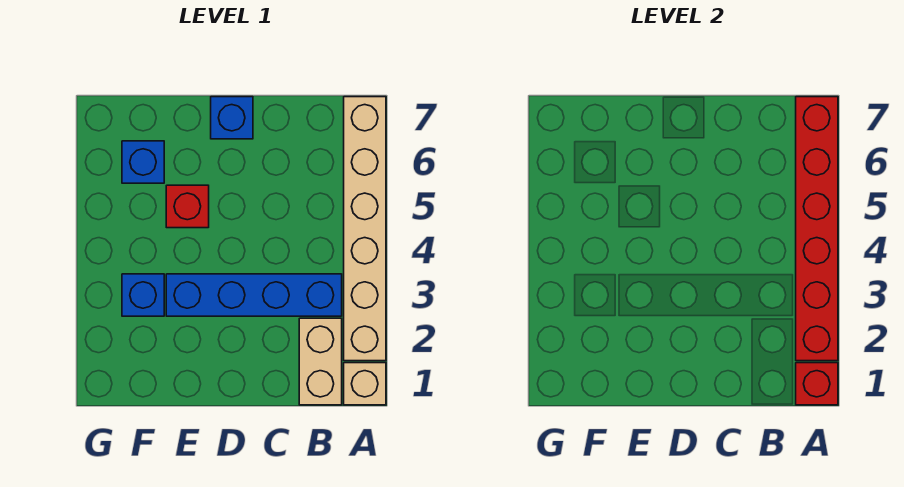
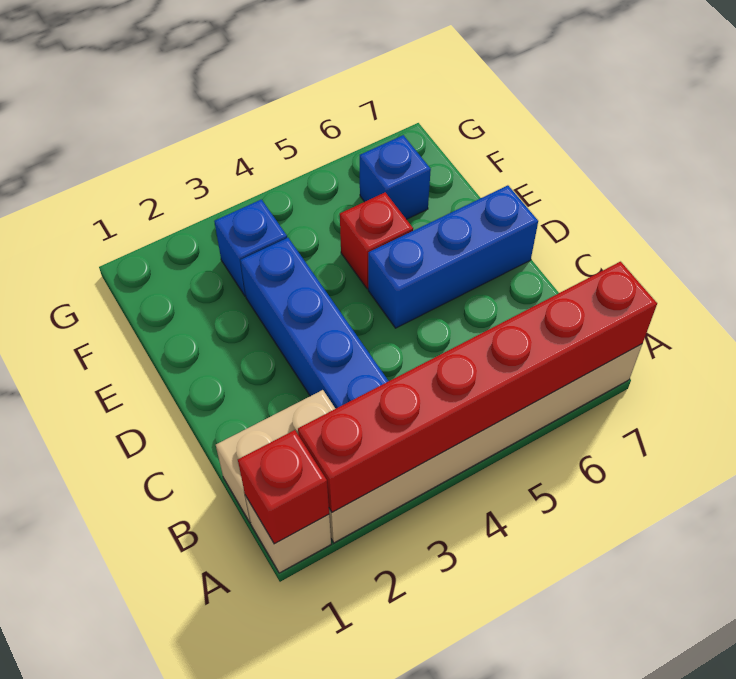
blue 1x1 brick [211,97,253,139] -> blue 1x3 brick [368,185,538,328]

